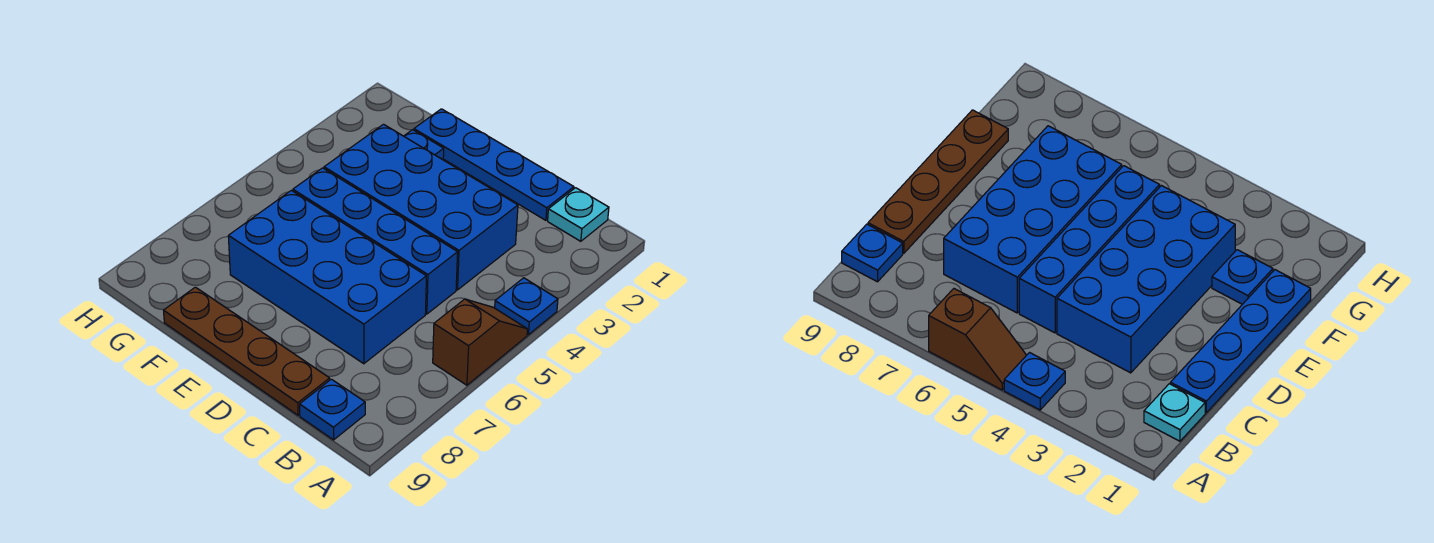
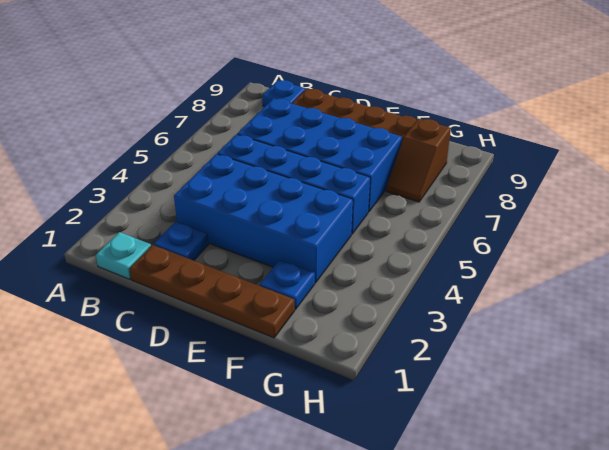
blue 1x1 plate [495,278,558,335] -> blue 1x1 plate moved to [154,221,209,260]
brown 1x2 slope [433,299,527,385] -> brown 1x2 slope moved to [386,119,451,202]
blue 1x4 plate [414,109,574,220] -> brown 1x4 plate [129,245,295,338]

